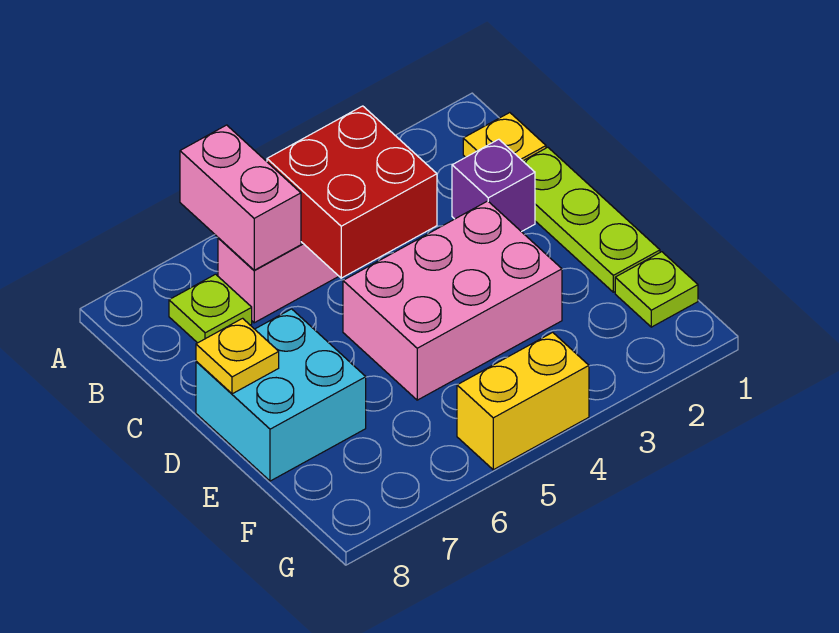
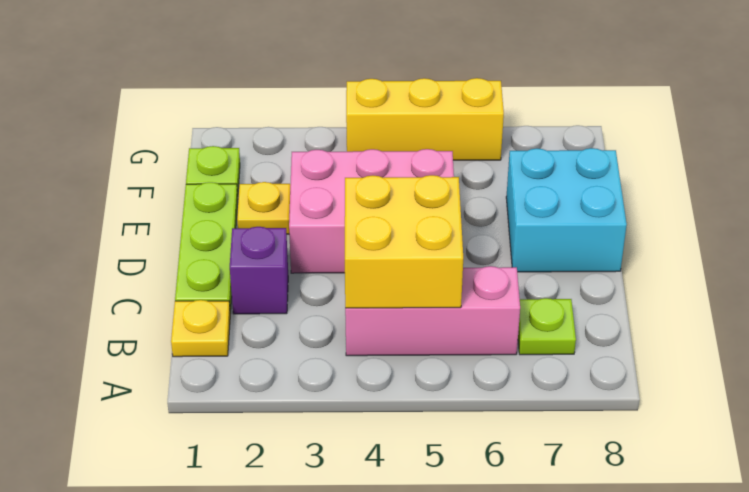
pink 1x2 brick [180,125,301,270] -> none
red 2x2 brick [267,106,437,278] -> yellow 2x2 brick [345,175,463,308]
yellow 1x1 plate [196,318,279,394] -> yellow 1x1 plate moved to [237,182,290,234]
yellow 1x2 brick [457,332,589,470] -> yellow 1x3 brick [346,78,504,160]

